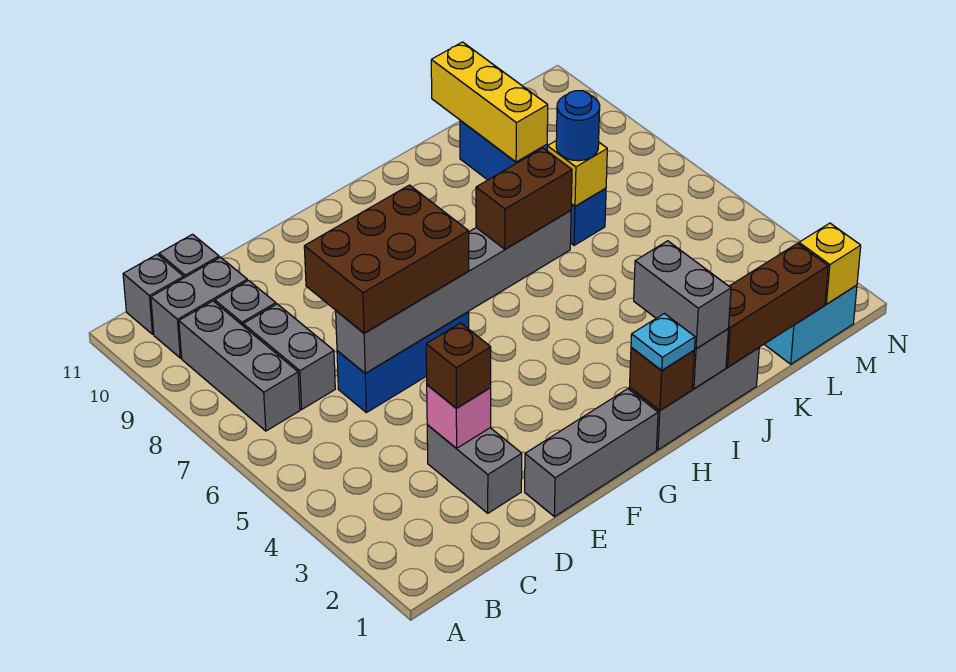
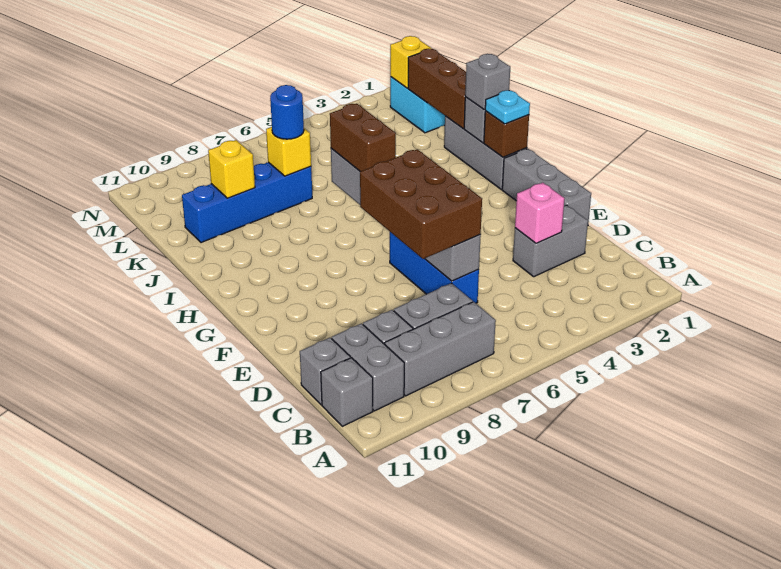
brown 1x1 brick [426,323,491,408] -> none
grey 1x2 brick [634,241,731,349] -> grey 1x1 brick [465,54,510,110]
yellow 1x3 brick [431,42,548,162] -> yellow 1x1 brick [208,140,255,198]

